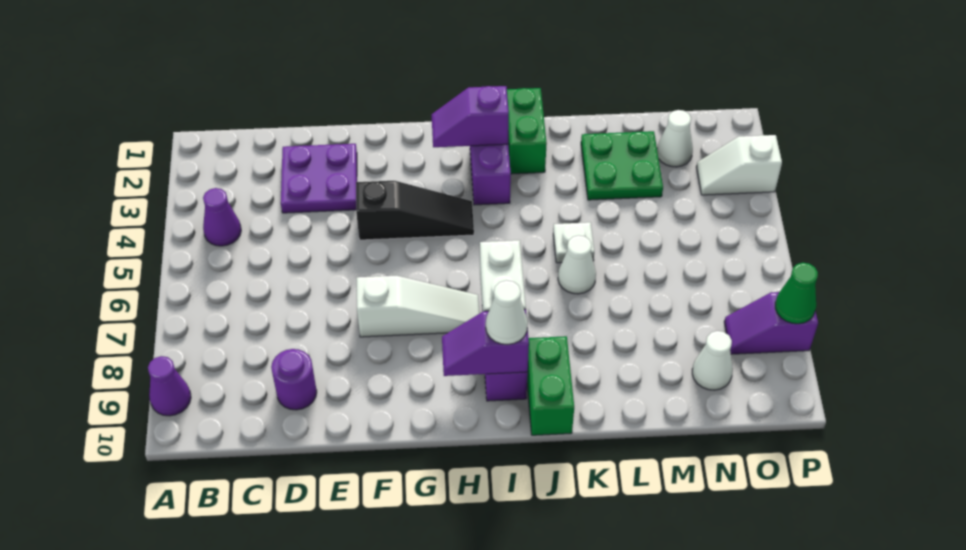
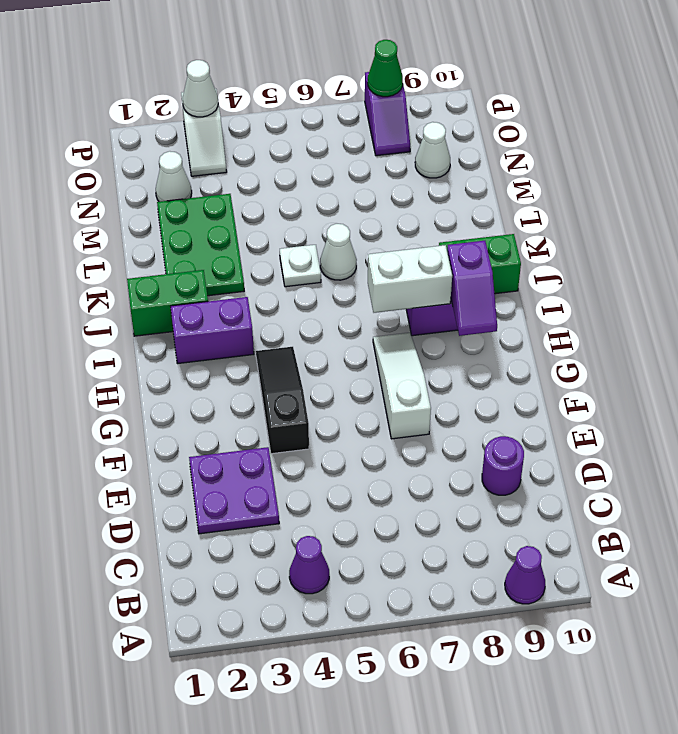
purple 1x2 slope [432,86,509,147] -> none
white 1x1 cone [486,280,528,345] -> white 1x1 cone moved to [183,60,218,117]
green 2x2 plate [581,131,663,200] -> green 2x3 plate [157,194,244,296]

